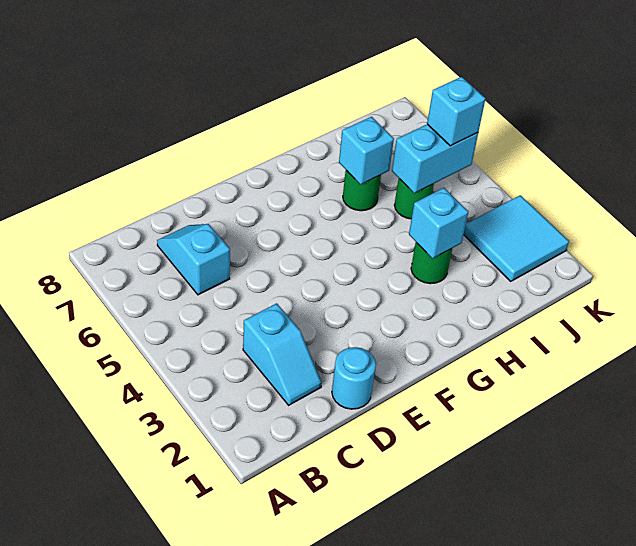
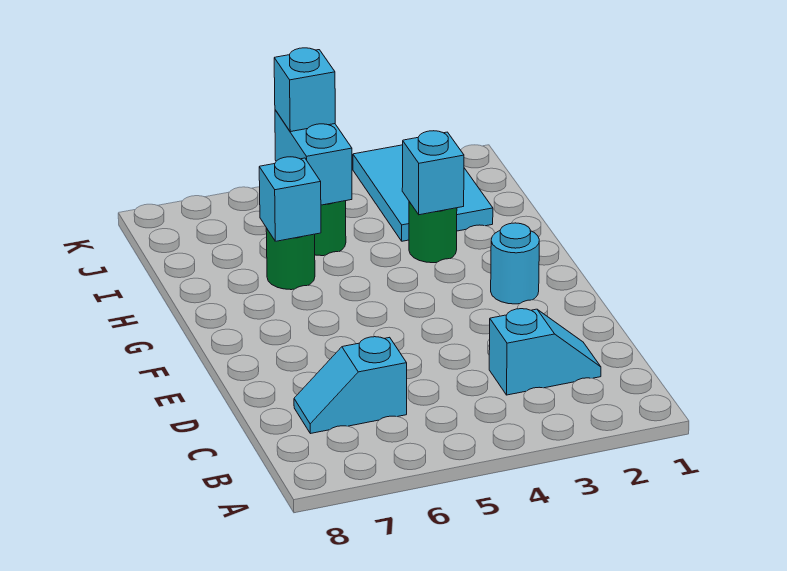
cyan 1x1 round brick [332,347,376,409] -> cyan 1x1 round brick moved to [491,223,539,304]
cyan 2x2 tile [464,195,569,282] -> cyan 2x3 tile [353,145,493,241]

